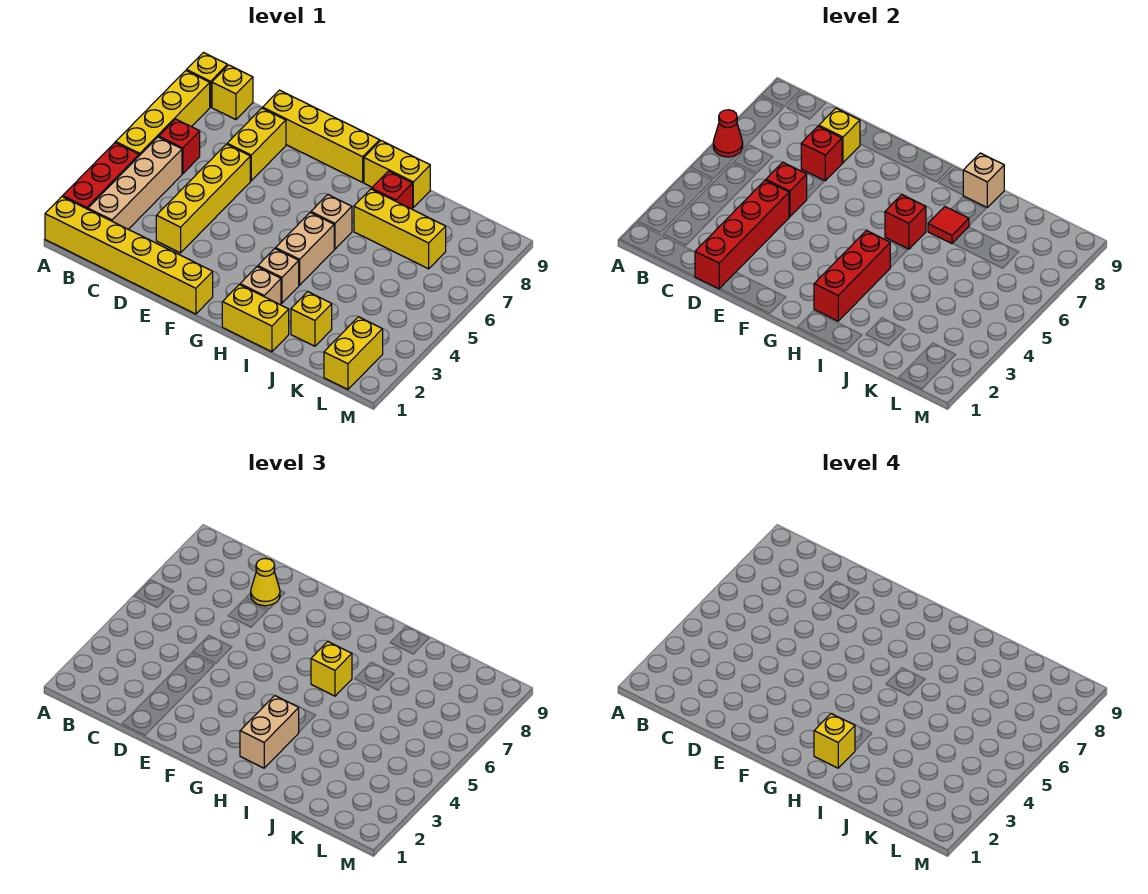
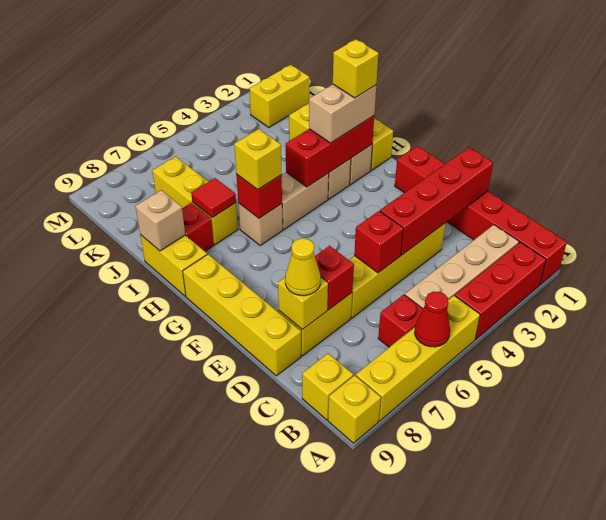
yellow 1x6 brick [45,197,213,314] -> red 1x6 brick [395,146,567,285]

